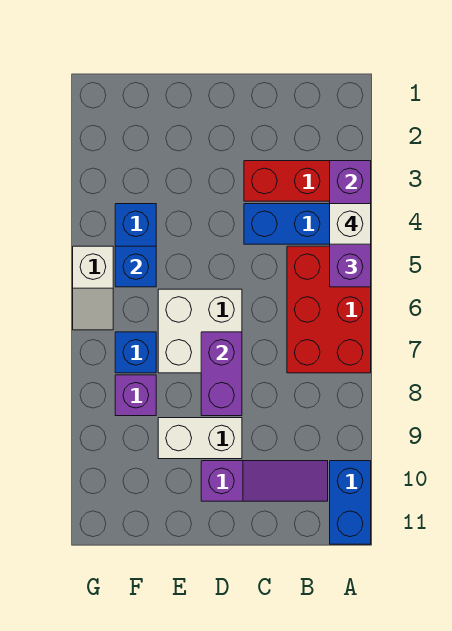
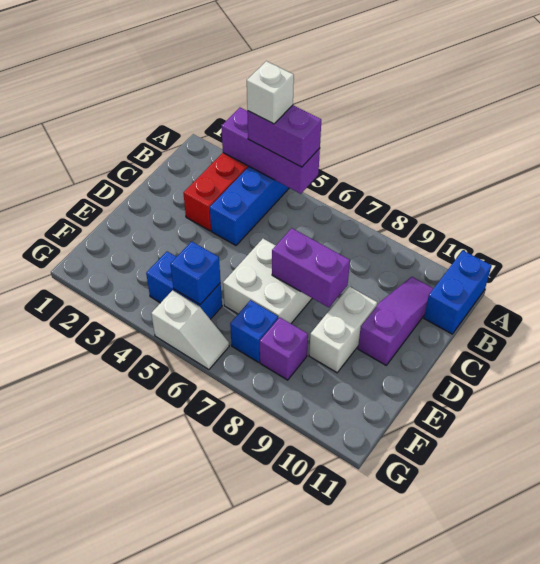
red 2x3 brick [287,246,371,373] -> none
blue 1x2 brick [330,461,371,544] -> blue 1x2 brick turned to [424,251,492,334]

